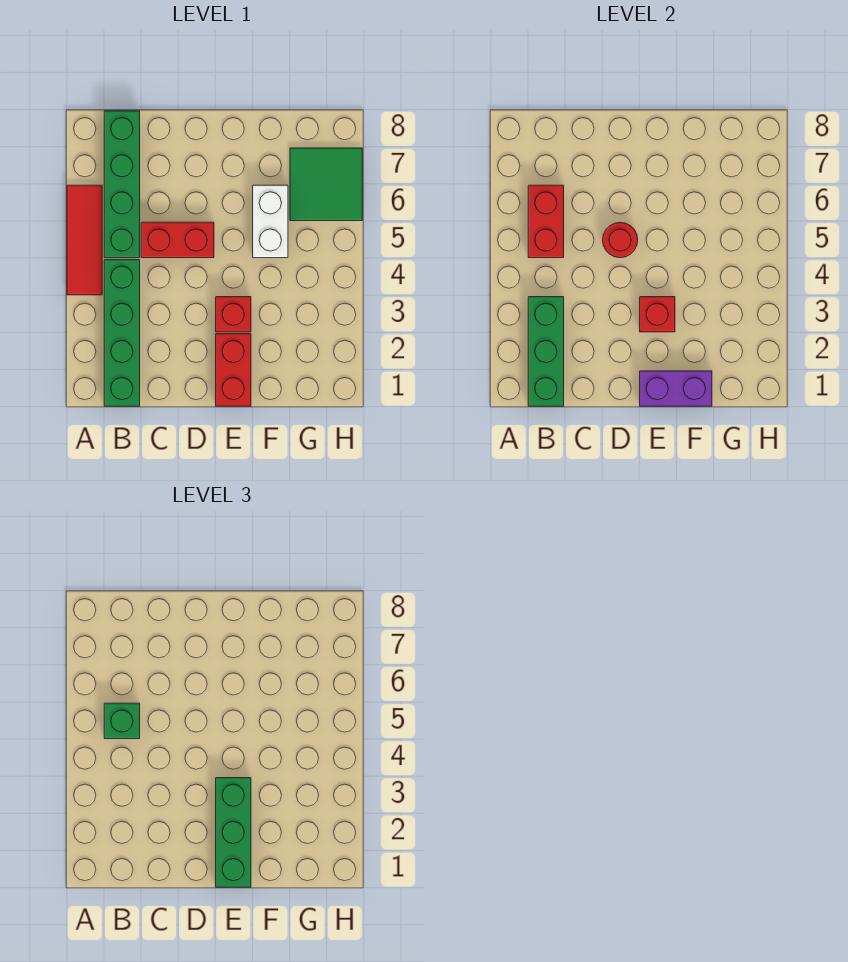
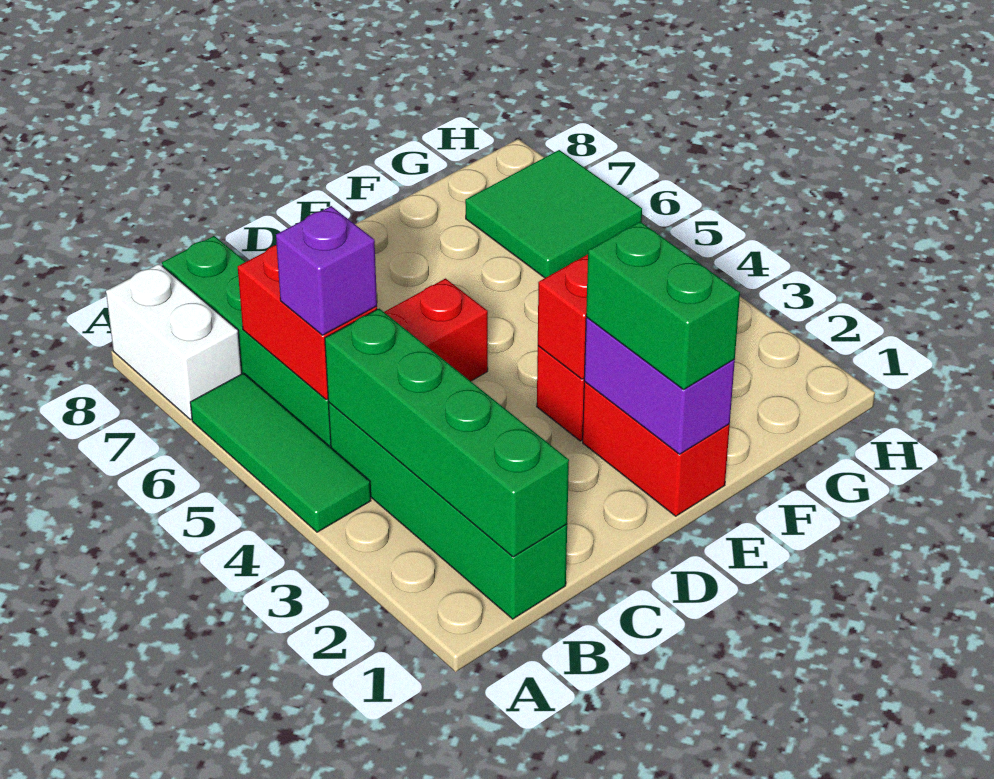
red 1x3 tile [67,185,102,295] -> green 1x3 tile [190,373,371,532]
green 1x3 brick [528,297,564,406] -> green 1x4 brick [325,309,569,557]
green 1x1 brick [104,703,140,739] -> purple 1x1 brick [276,206,377,335]
red 1x1 round brick [603,222,638,258] -> none
purple 1x2 brick [640,371,712,406] -> purple 1x2 brick turned to [584,318,735,454]
green 1x3 brick [216,778,251,887] -> green 1x2 brick [586,222,740,390]
white 1x2 brick [253,185,288,258] -> white 1x2 brick moved to [106,264,242,420]

